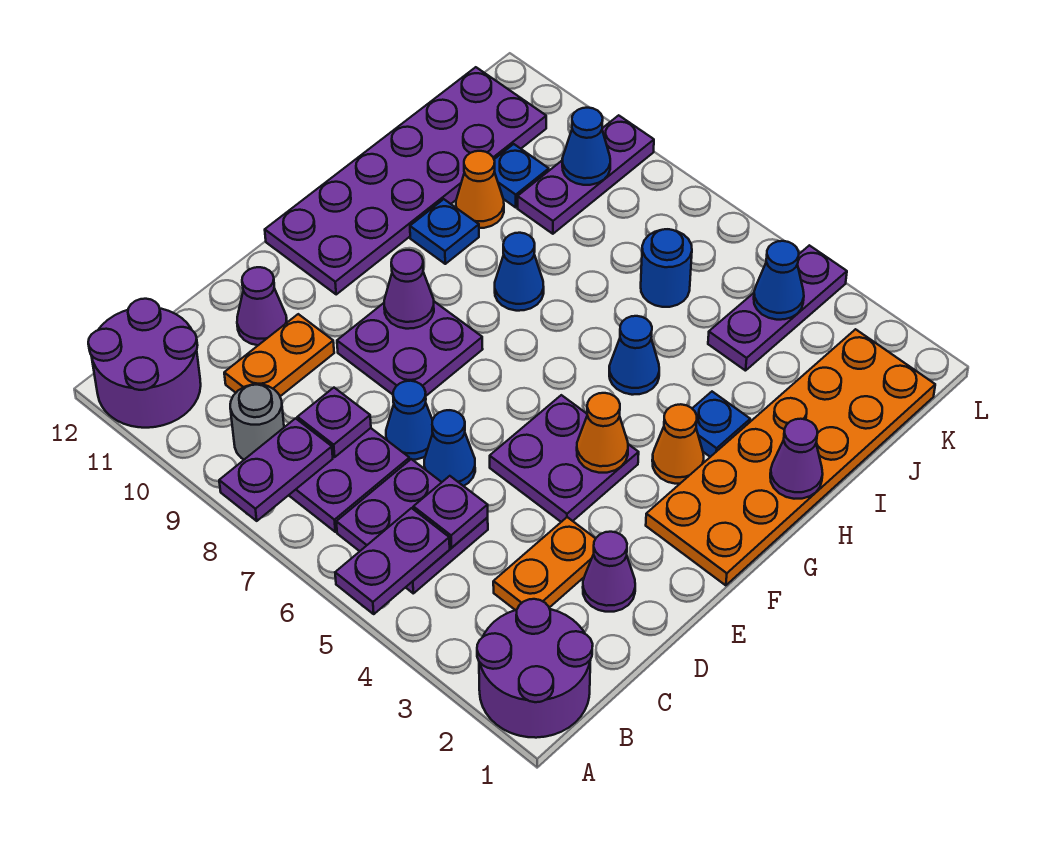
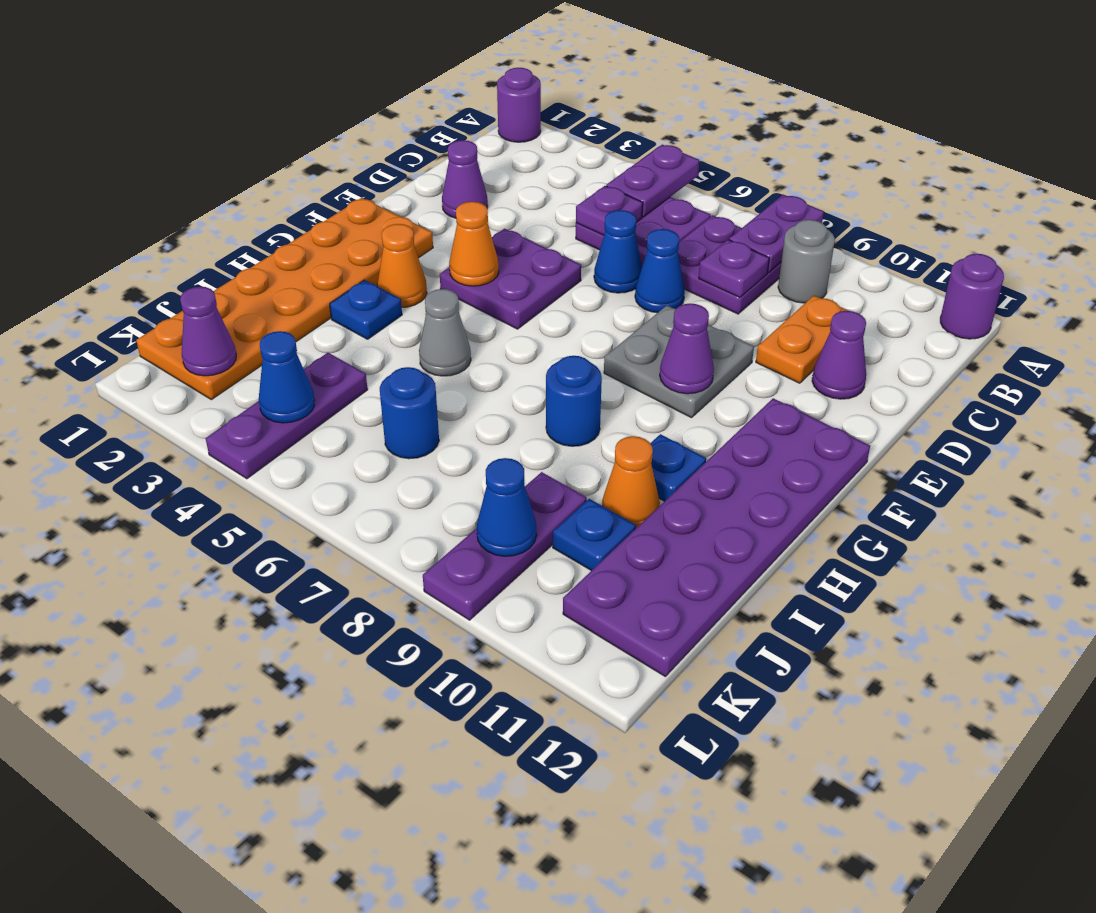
purple 2x2 round brick [477,599,593,738] -> purple 1x1 round brick [497,68,541,142]
purple 2x2 round brick [88,299,201,428] -> purple 1x1 round brick [940,254,1004,339]
orange 1x2 plate [493,517,596,610] -> none
purple 2x2 plate [337,302,483,396] -> grey 2x2 plate [604,305,754,418]
purple 1x1 cone [770,419,823,499] -> purple 1x1 cone moved to [180,287,236,376]
blue 1x1 cone [609,316,659,395] -> grey 1x1 cone [419,289,471,376]
blue 1x1 cone [495,233,544,311] -> blue 1x1 round brick [546,356,602,446]

